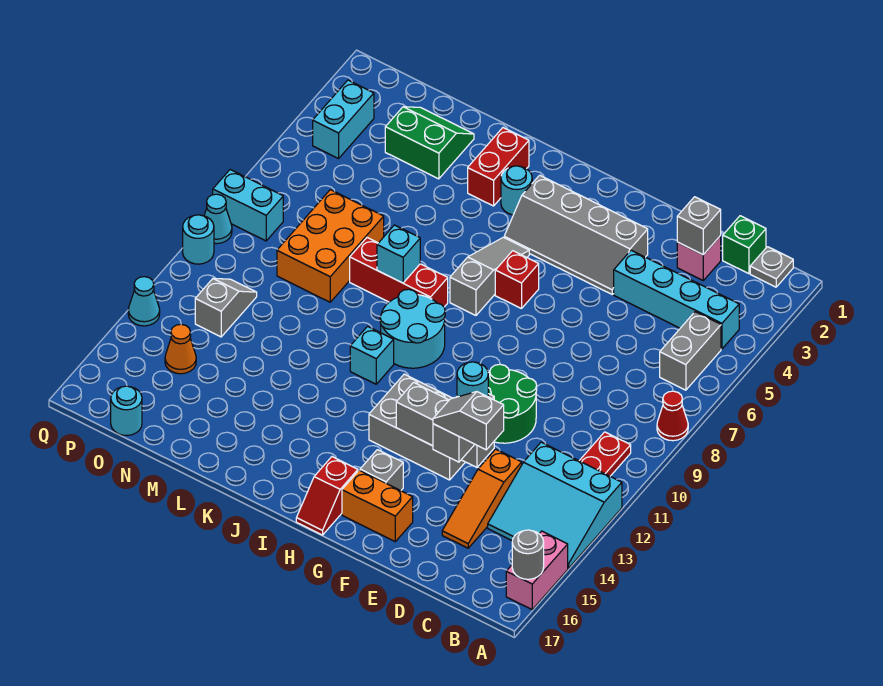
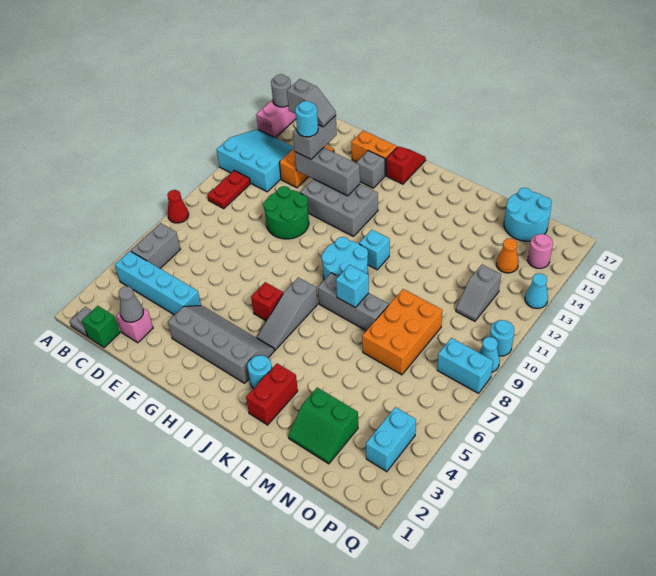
grey 1x1 brick [677,197,721,255] -> grey 1x1 cone [118,286,143,322]
red 1x3 brick [350,238,448,307] -> grey 1x3 brick [318,273,389,331]
cyan 1x1 round brick [111,386,142,435] -> cyan 2x2 round brick [504,188,551,241]
none -> pink 1x1 round brick [528,234,553,268]

